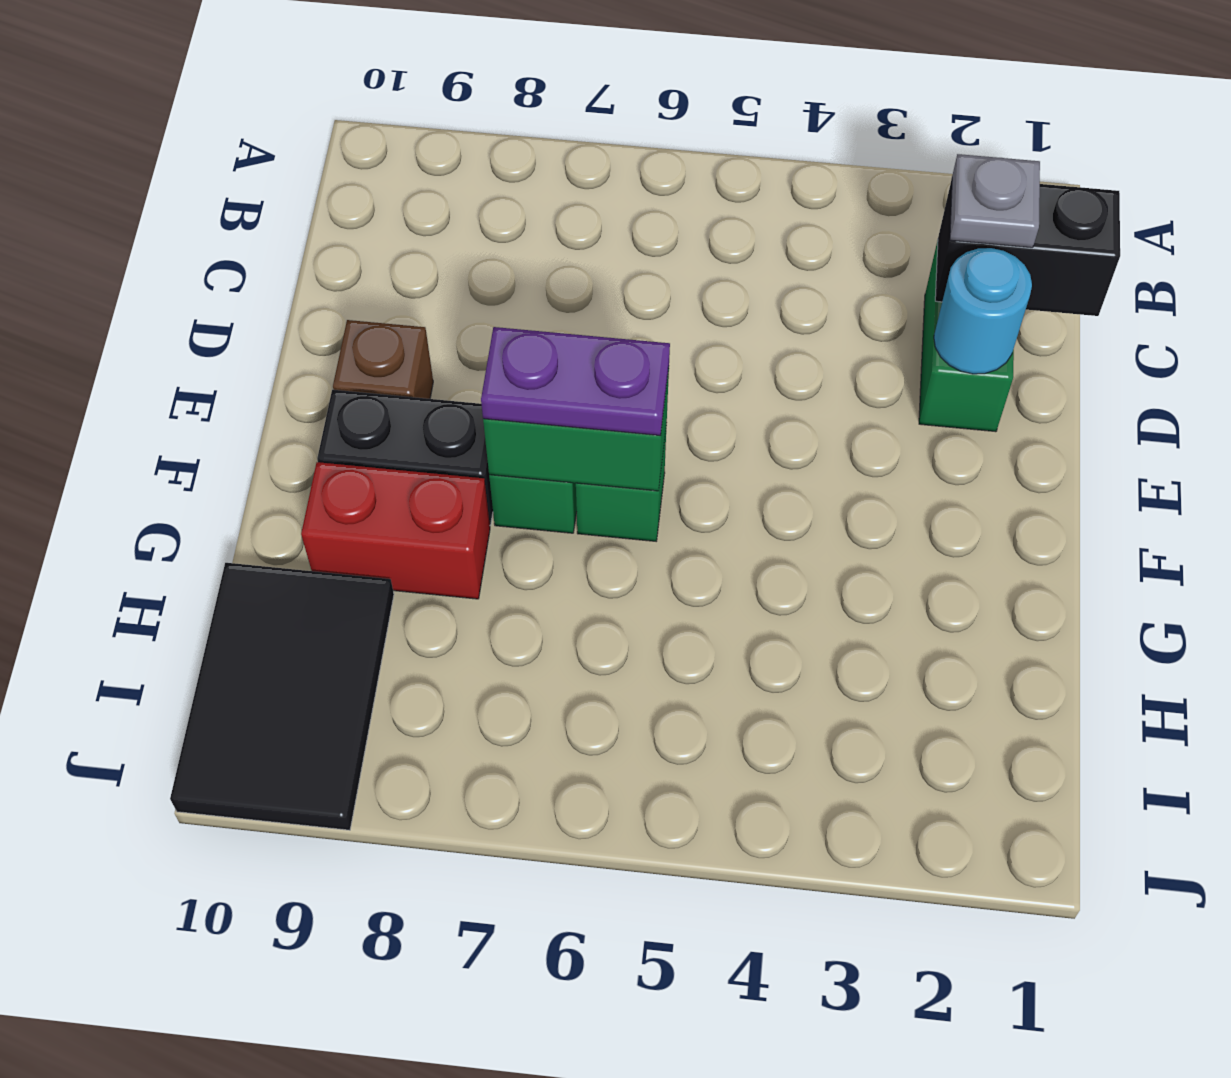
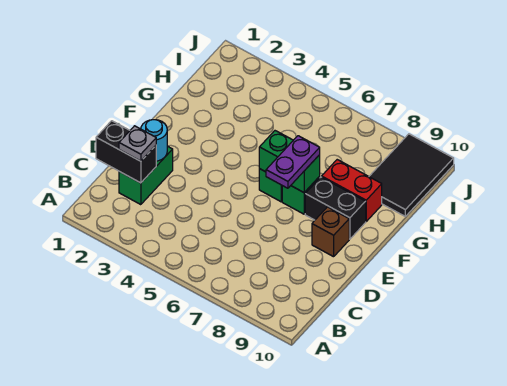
purple 1x2 plate [481,327,670,436] -> purple 1x2 plate turned to [266,136,320,188]

